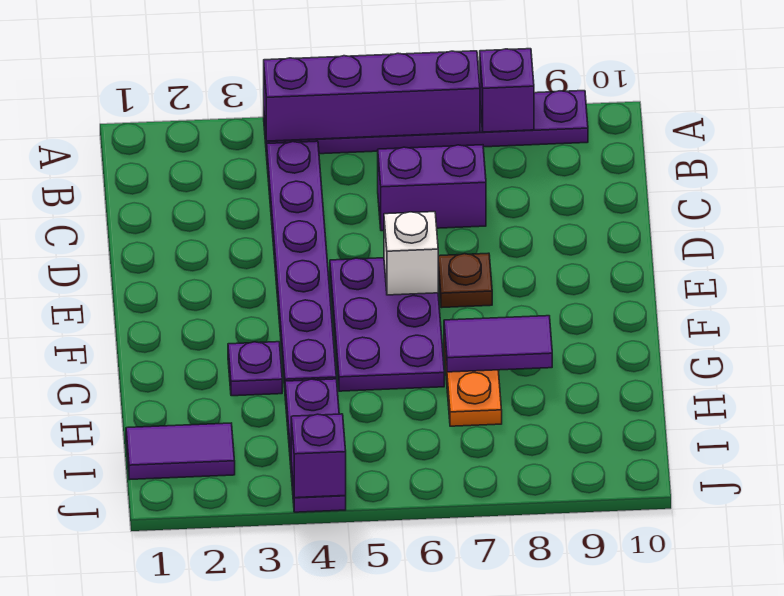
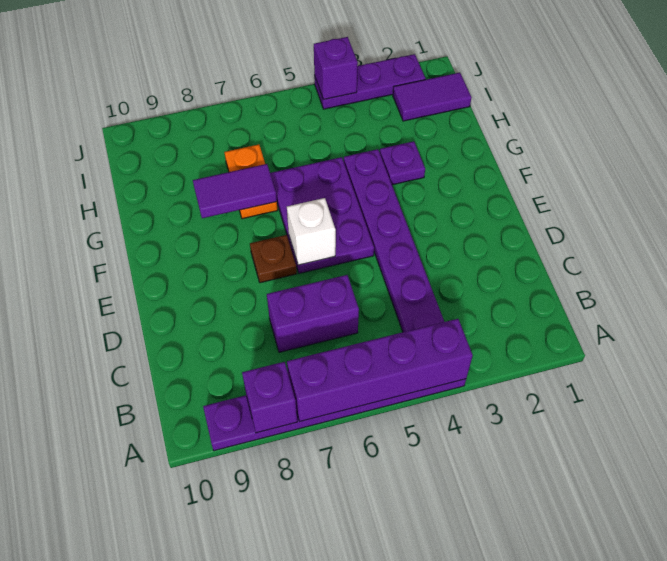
purple 1x3 plate [285,379,346,512] -> purple 1x3 plate turned to [314,54,426,109]

